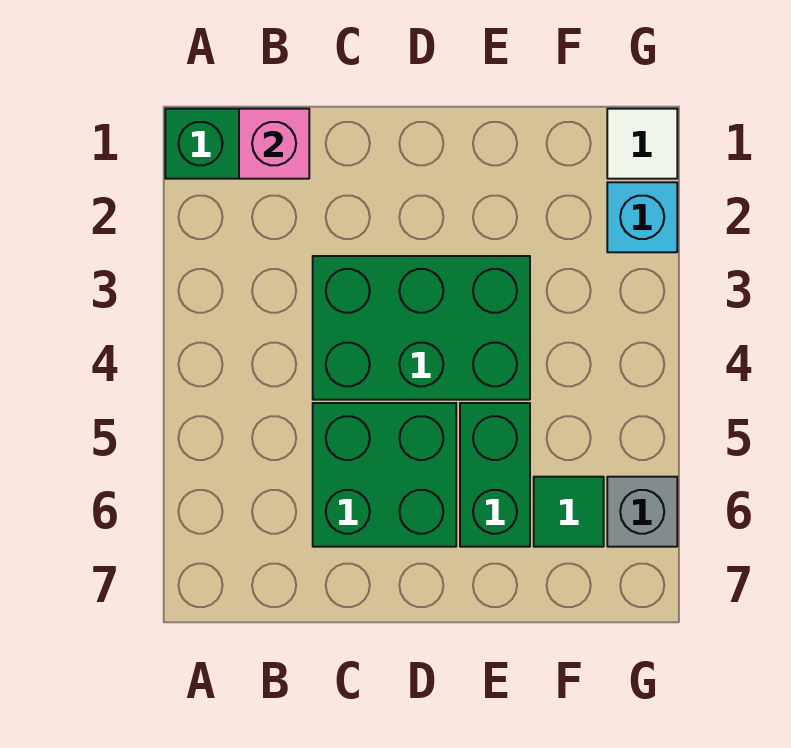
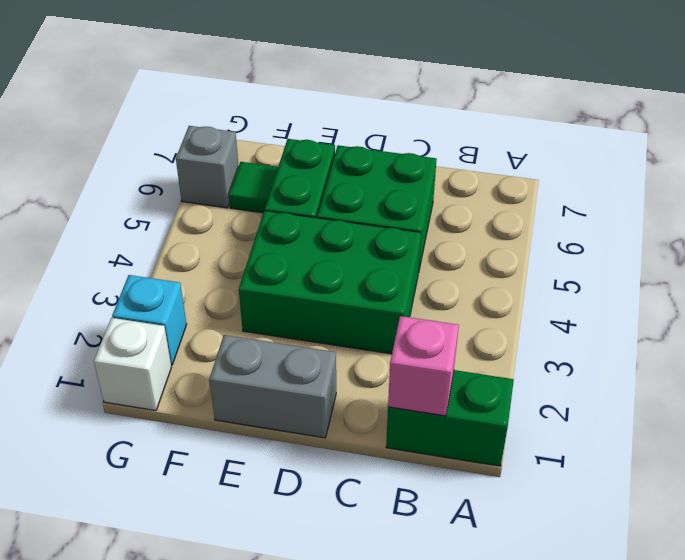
none -> grey 1x2 brick [209,335,336,438]
white 1x1 tile [607,109,677,179] -> white 1x1 brick [94,318,171,410]

